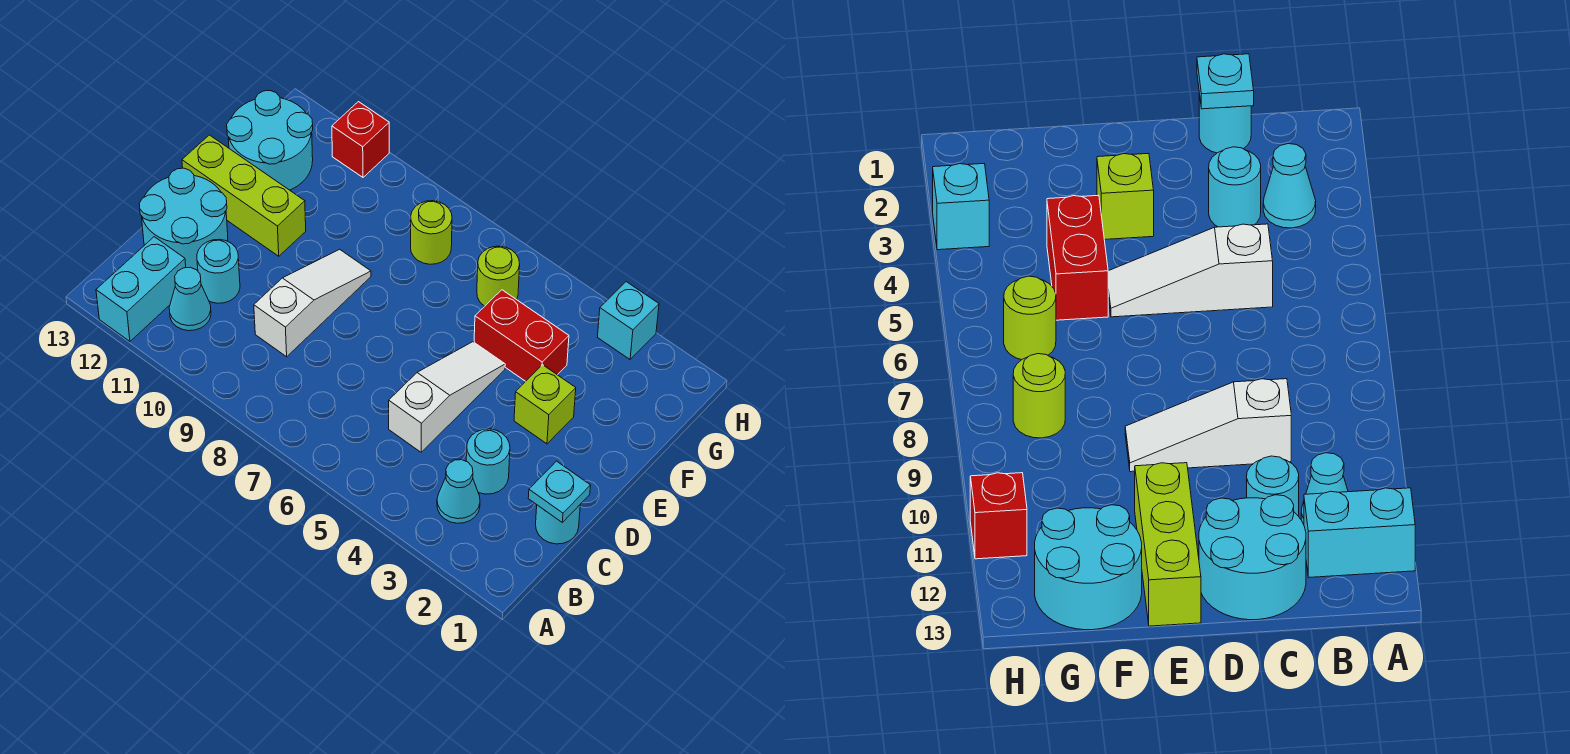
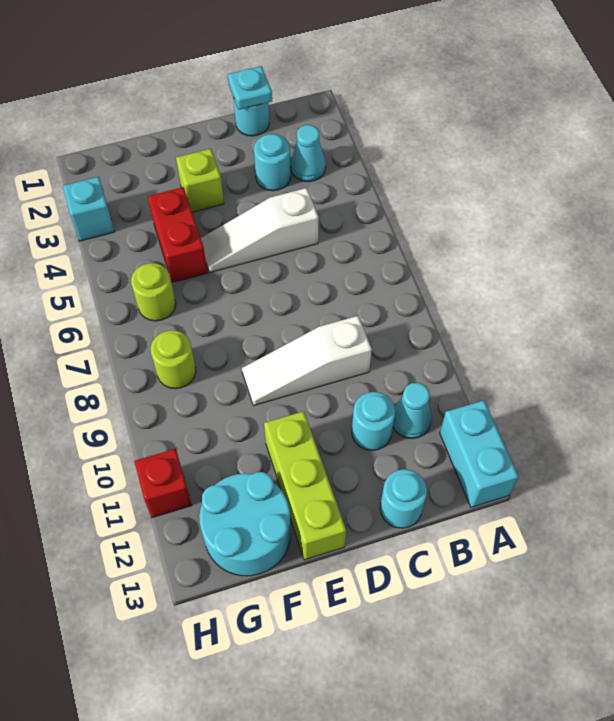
cyan 1x2 brick [96,237,186,341] -> cyan 1x2 brick turned to [440,400,519,507]
cyan 2x2 round brick [139,168,228,271] -> cyan 1x1 round brick [380,469,427,528]

